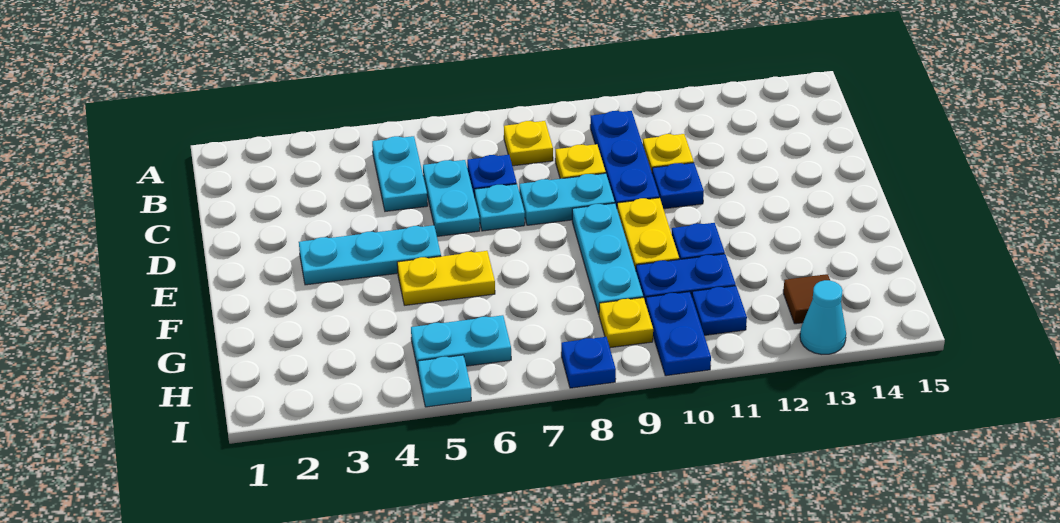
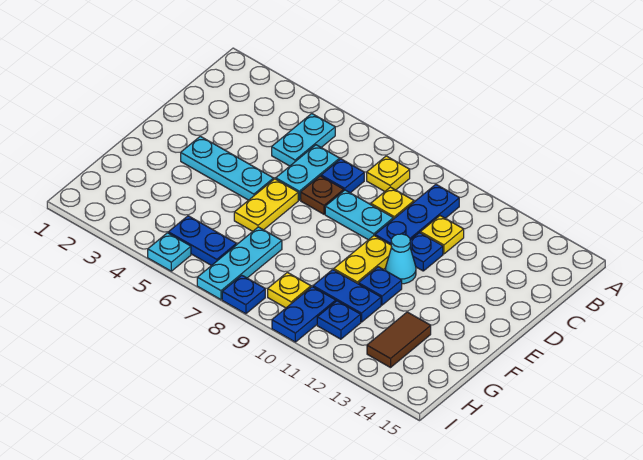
cyan 1x1 plate [475,184,525,231] -> brown 1x1 plate [301,176,344,214]
cyan 1x3 plate [572,203,643,314] -> cyan 1x3 plate moved to [197,227,282,300]
yellow 1x2 plate [397,251,495,305] -> yellow 1x2 plate turned to [234,179,298,231]
cyan 1x2 plate [411,315,511,369] -> blue 1x2 plate [168,216,236,266]
brown 1x1 tile [783,274,830,324] -> brown 1x2 tile [367,312,431,368]
cyan 1x1 cone [800,280,846,354] -> cyan 1x1 cone moved to [385,234,416,284]

